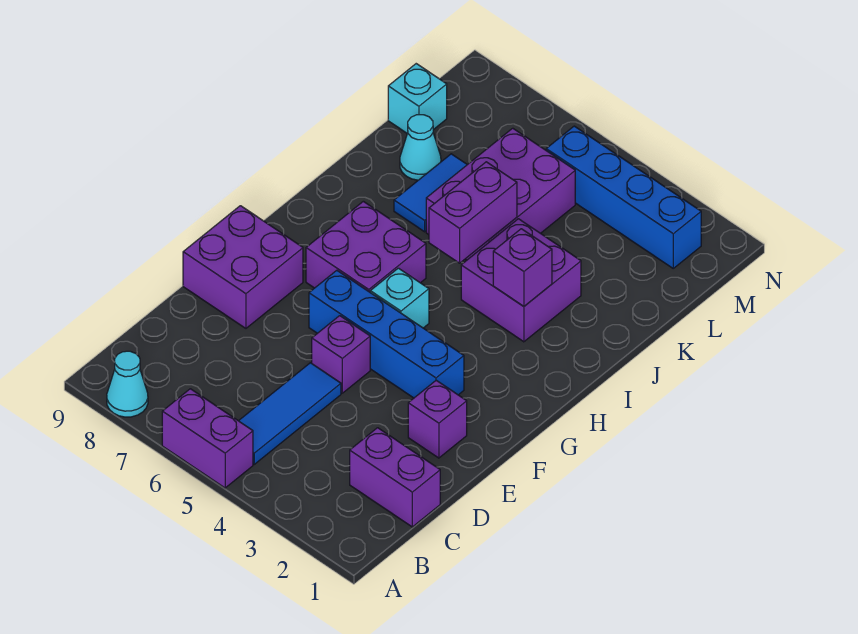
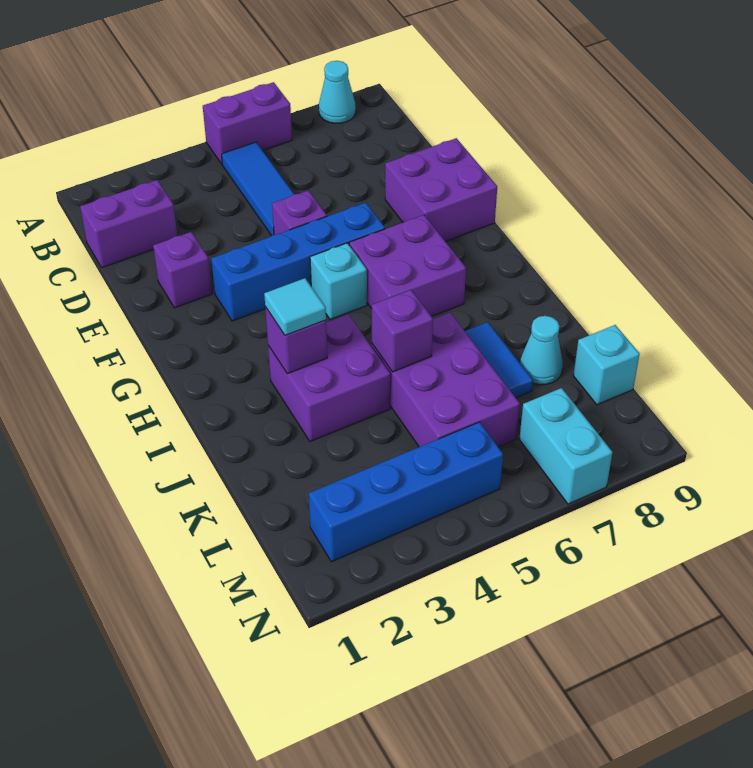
none -> cyan 1x1 tile [264,278,326,335]
purple 1x2 brick [429,162,517,263] -> purple 1x1 brick [372,290,433,372]
none -> cyan 1x2 brick [519,388,613,504]

